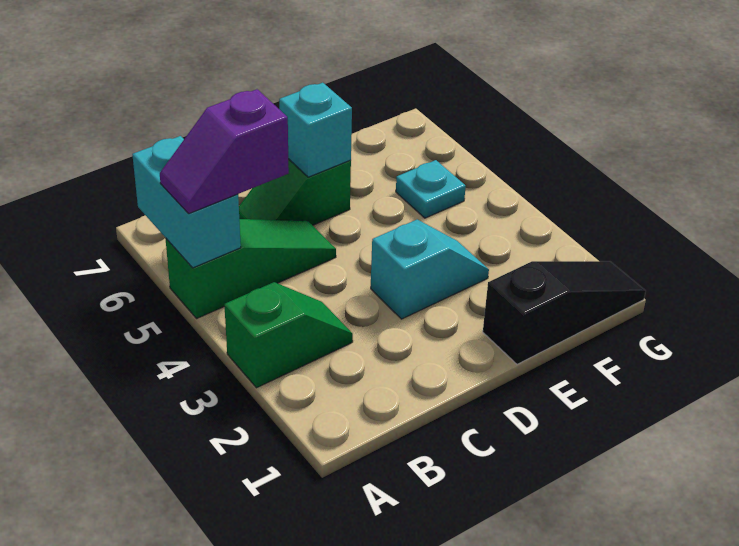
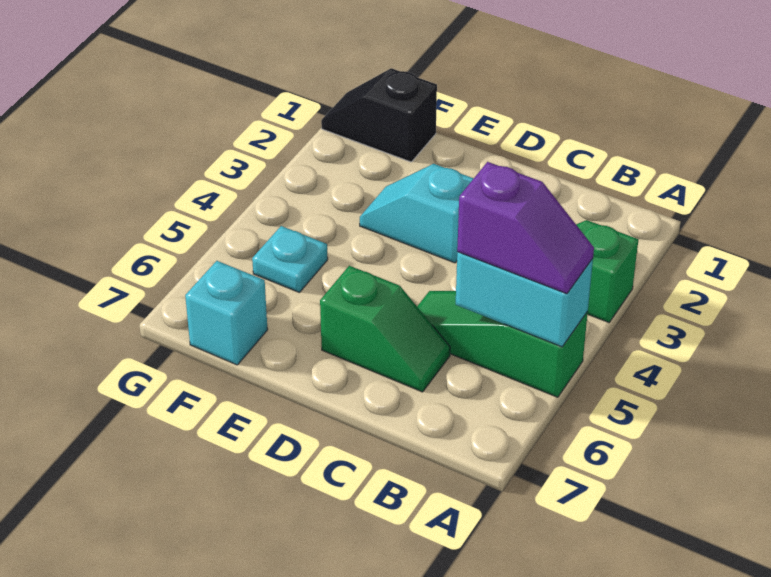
cyan 1x2 brick [132,136,241,268] -> cyan 1x2 brick turned to [456,252,593,347]
cyan 1x1 brick [279,83,352,177] -> cyan 1x1 brick moved to [185,261,268,365]
black 1x3 slope [483,261,646,364] -> black 1x2 slope [321,68,437,162]

